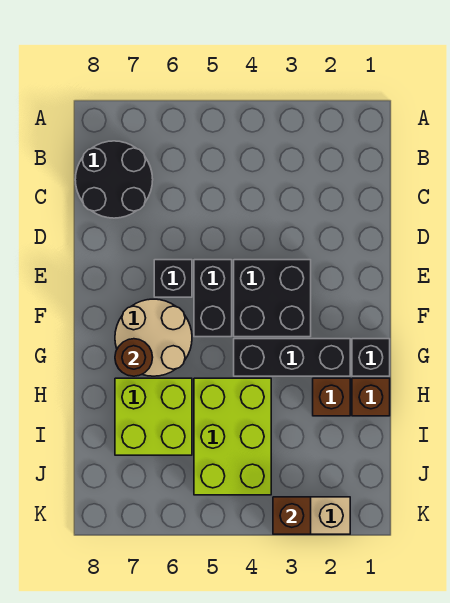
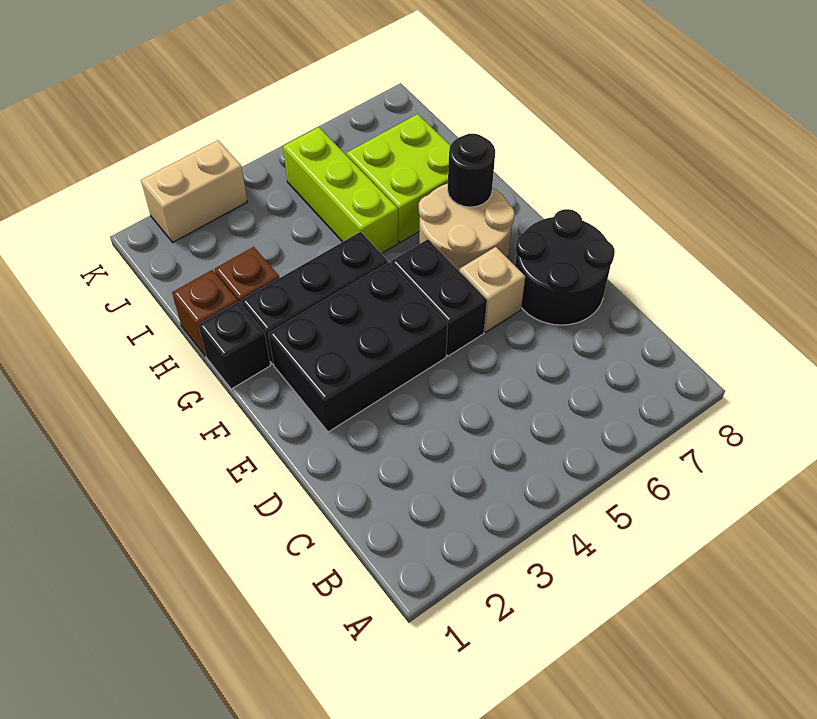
black 2x2 round brick [75,141,153,218] -> black 2x2 round brick moved to [515,209,615,325]
black 2x2 brick [234,260,311,337] -> black 2x3 brick [268,262,448,432]
black 1x1 brick [154,260,192,297] -> tan 1x1 brick [459,247,525,332]
brown 1x1 round brick [115,339,153,376] -> black 1x1 round brick [448,134,495,207]
lime 2x3 brick [194,378,271,495] -> lime 1x3 brick [283,127,398,254]
brown 1x1 brick [273,497,311,534] -> none

